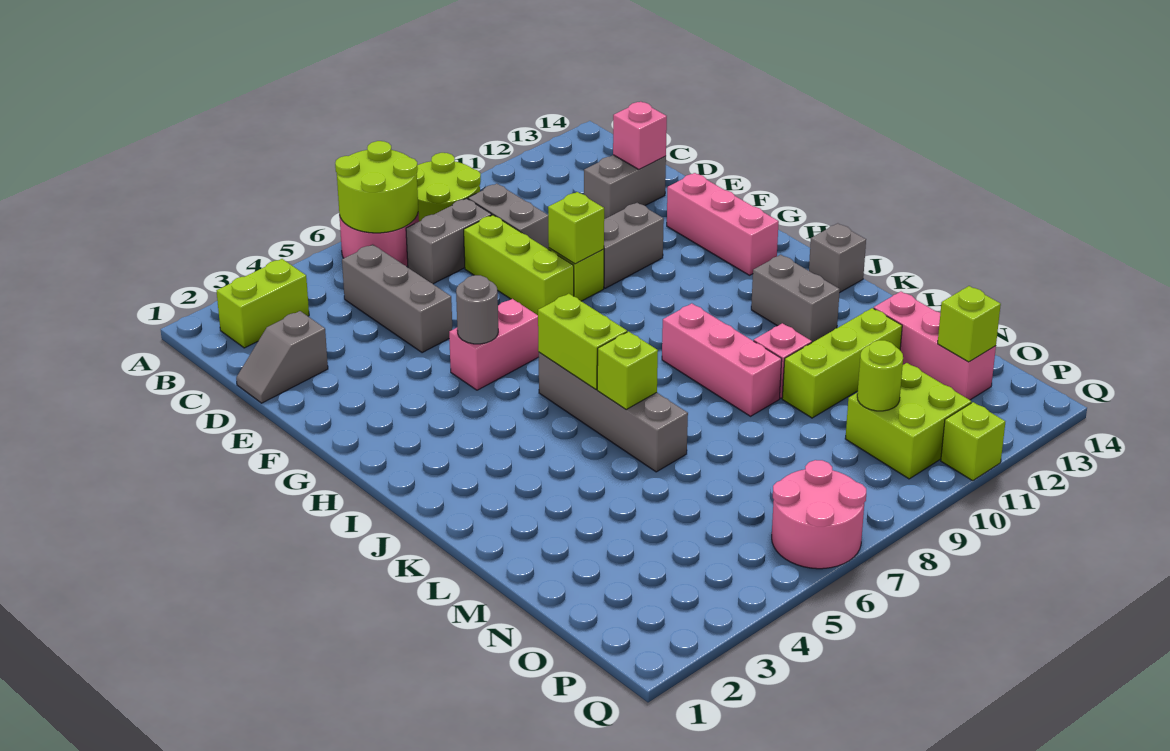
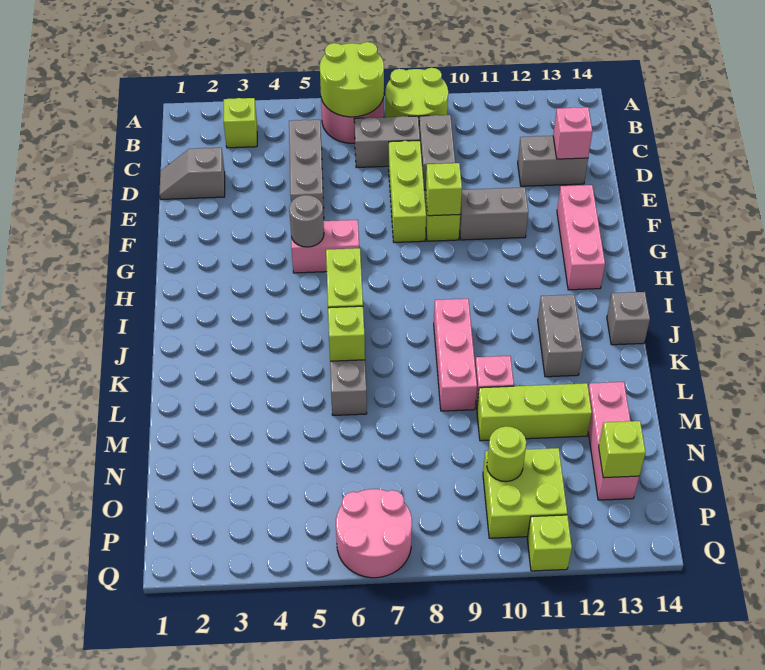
lime 1x2 brick [217,259,309,348] -> lime 1x1 brick [224,98,257,148]

